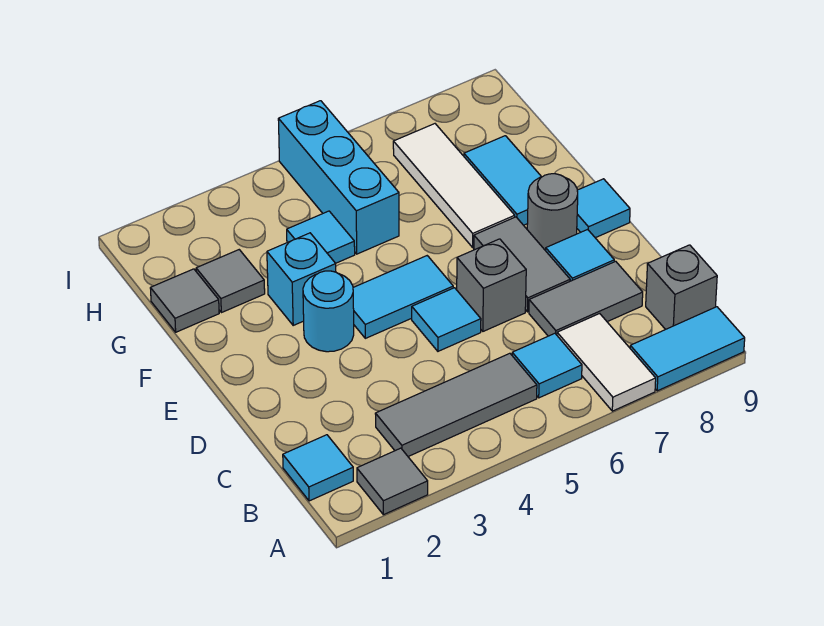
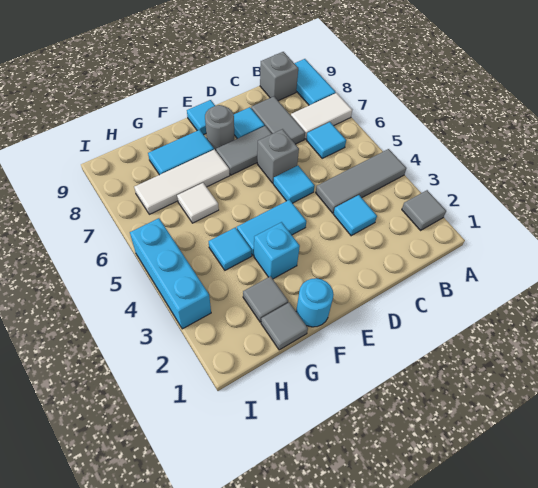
cyan 1x1 tile [283,435,353,501] -> cyan 1x1 tile moved to [333,195,377,236]
grey 1x3 tile [375,353,537,457] -> grey 1x3 tile turned to [316,149,406,213]
cyan 1x1 round brick [303,271,354,352] -> cyan 1x1 round brick moved to [296,278,334,327]
cyan 1x2 tile [353,256,453,338] -> cyan 1x2 tile turned to [237,200,306,256]
cyan 1x3 brick [278,101,399,254] -> cyan 1x3 brick turned to [130,218,211,329]
none -> white 1x1 tile [177,183,219,223]

